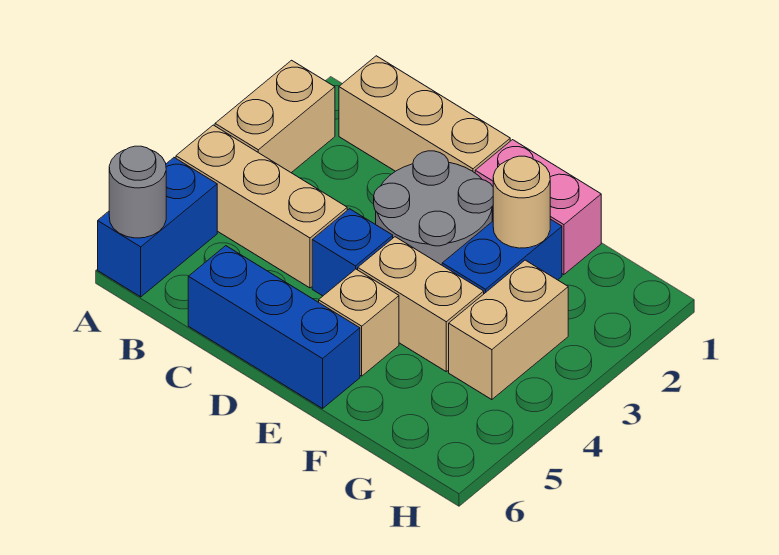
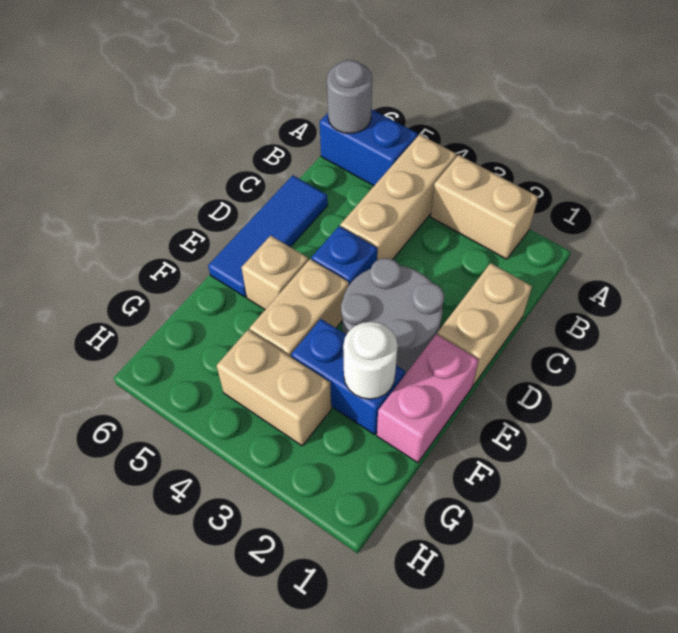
tan 1x3 brick [339,56,510,173] -> tan 1x2 brick [437,263,532,385]
blue 1x3 brick [188,246,360,408] -> blue 1x3 tile [208,175,328,297]
tan 1x1 round brick [493,156,550,248] -> white 1x1 round brick [343,322,398,399]

